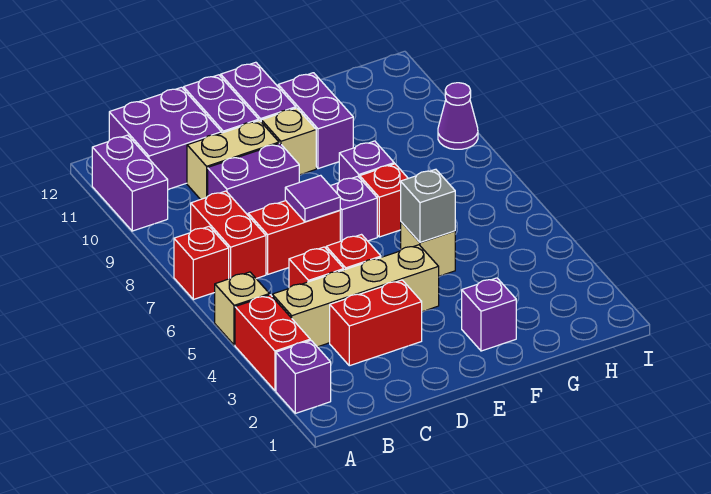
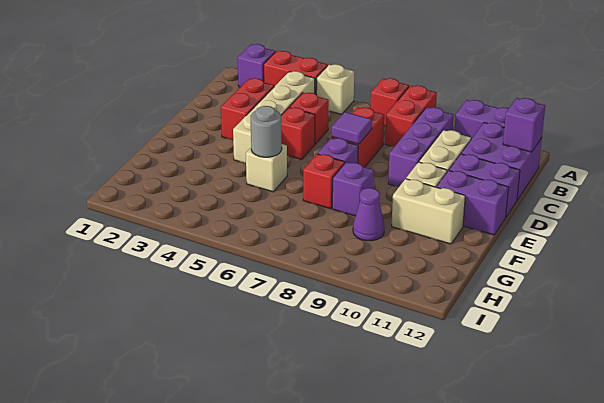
red 1x2 brick [191,191,266,279] -> red 1x2 brick turned to [385,85,437,146]
purple 1x2 brick [208,143,299,215] -> purple 1x3 brick [388,107,454,186]
purple 1x1 brick [462,278,516,351] -> purple 1x1 brick moved to [503,98,545,152]
grey 1x1 brick [401,169,455,242] -> grey 1x1 round brick [251,106,282,157]
purple 1x2 brick [278,73,353,169] -> tan 1x2 brick [392,179,465,244]
purple 1x1 cone [438,83,478,149] -> purple 1x1 cone moved to [353,188,385,241]

